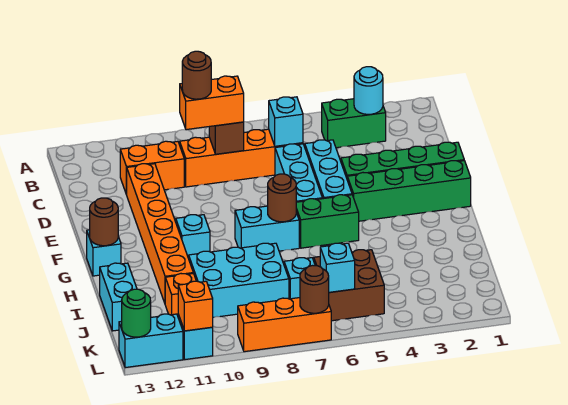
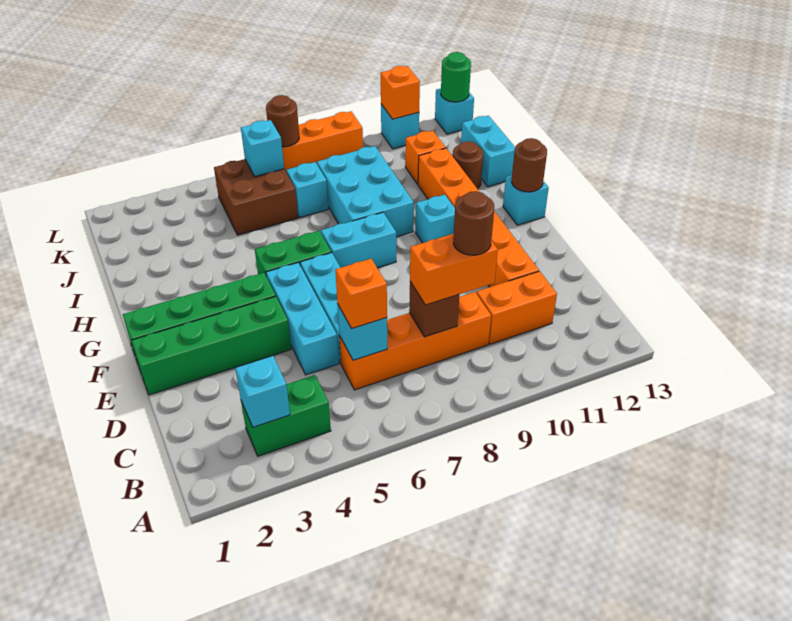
cyan 1x1 round brick [354,67,383,114] -> cyan 1x1 brick [235,356,290,427]
none -> orange 1x1 brick [335,259,387,329]
brown 1x1 round brick [268,174,296,222] -> brown 1x1 round brick moved to [453,141,483,189]
cyan 2x3 brick [189,243,289,317] -> cyan 2x3 brick turned to [317,146,414,237]
cyan 1x2 brick [119,314,183,368] -> cyan 1x1 brick [435,88,474,134]

